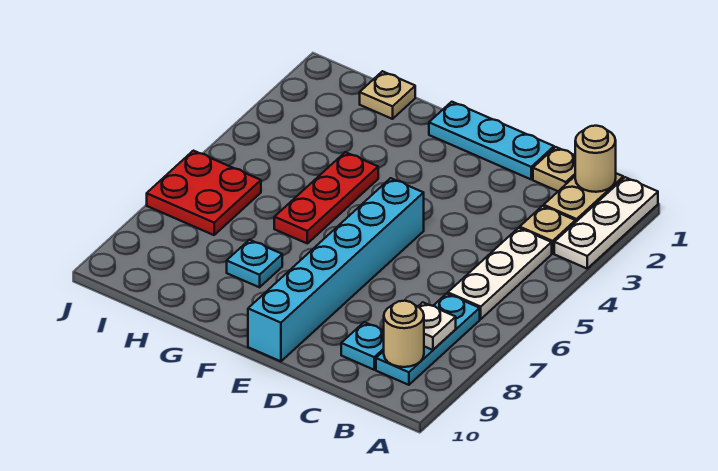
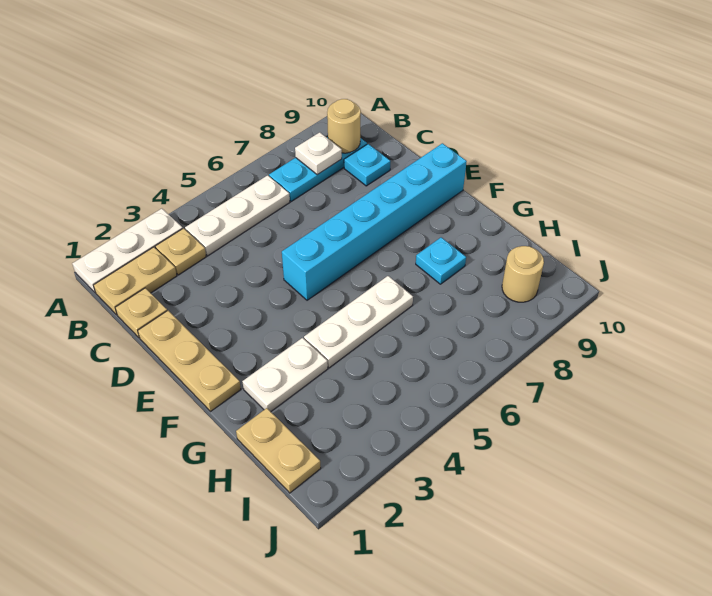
tan 1x1 round brick [575,126,616,192] -> tan 1x1 round brick moved to [502,246,544,302]
cyan 1x3 plate [429,102,554,179] -> tan 1x3 plate [138,311,241,411]
none -> white 1x2 plate [242,338,328,412]
red 1x3 plate [274,152,378,243] -> white 1x3 plate [304,276,413,368]
tan 1x1 plate [360,71,415,119] -> tan 1x2 plate [236,408,321,493]
red 2x2 plate [147,151,261,235] -> none

